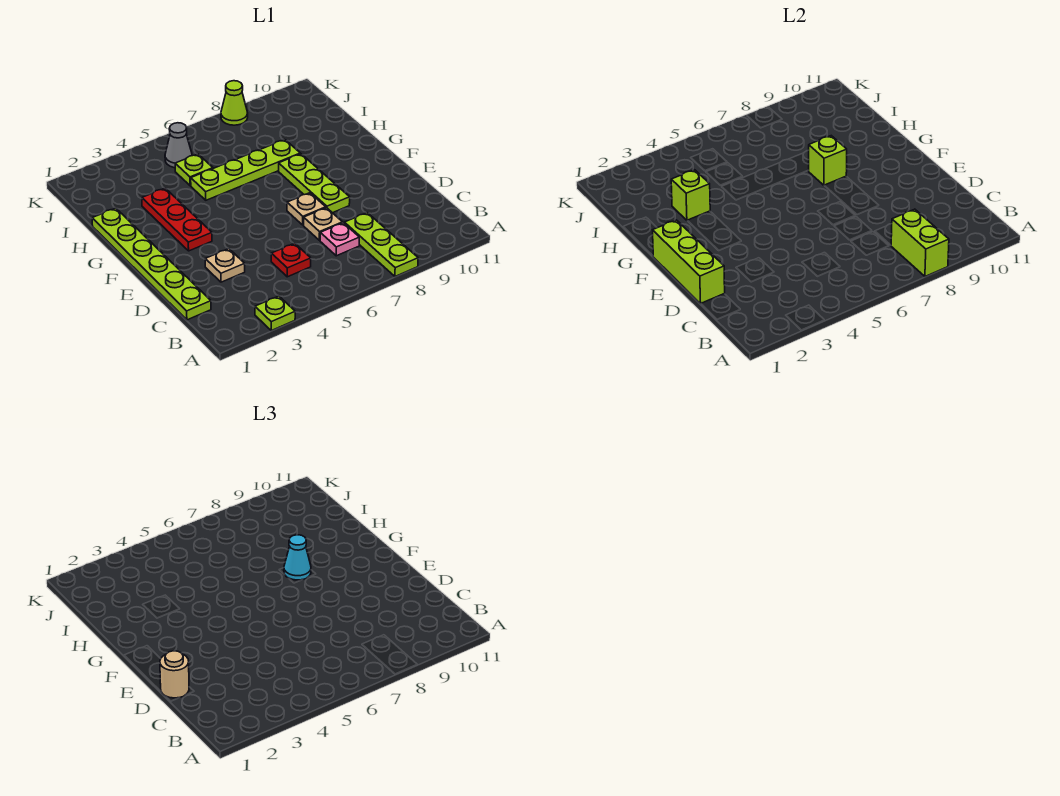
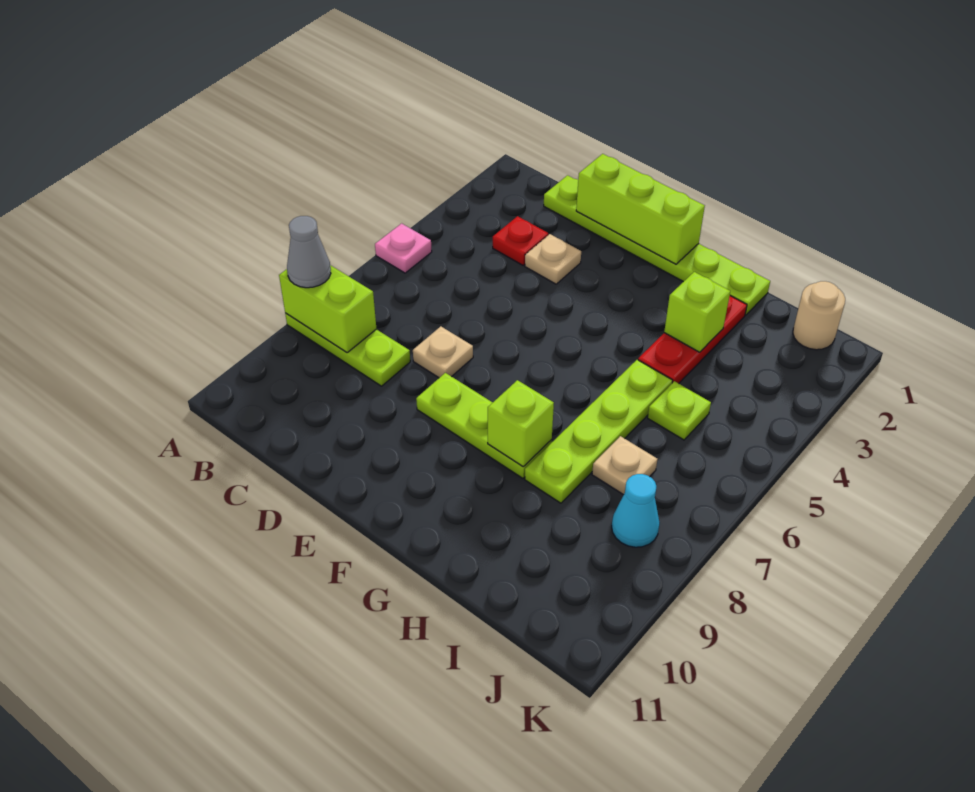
lime 1x1 plate [255,296,295,331] -> none
red 1x1 plate [271,243,311,277] -> red 1x1 plate moved to [493,216,548,265]
pink 1x1 plate [320,223,359,256] -> pink 1x1 plate moved to [375,223,432,273]
tan 1x1 round brick [160,651,189,698] -> tan 1x1 round brick moved to [793,281,845,350]
tan 1x1 plate [287,193,326,225] -> tan 1x1 plate moved to [592,436,657,495]
red 1x3 plate [142,188,212,251] -> red 1x3 plate turned to [638,296,747,383]
cyan 1x1 cone [284,535,311,580] -> cyan 1x1 cone moved to [612,474,660,547]
grey 1x1 cone [165,123,192,168] -> grey 1x1 cone moved to [287,216,331,288]
lime 1x1 cone [221,81,248,125] -> none

